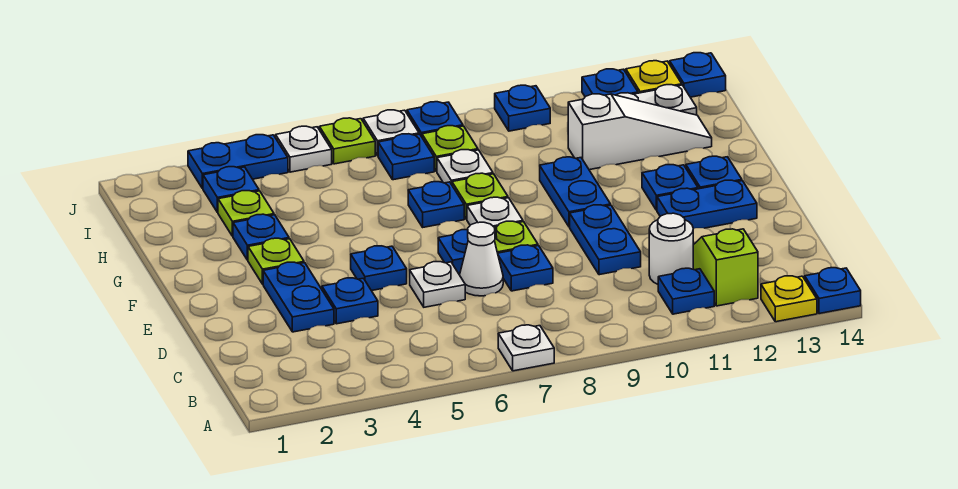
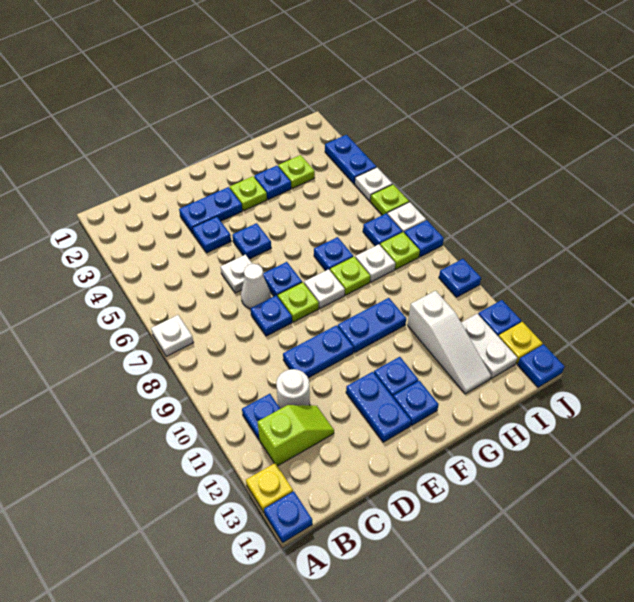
blue 1x1 plate [203,167,259,213] -> none

